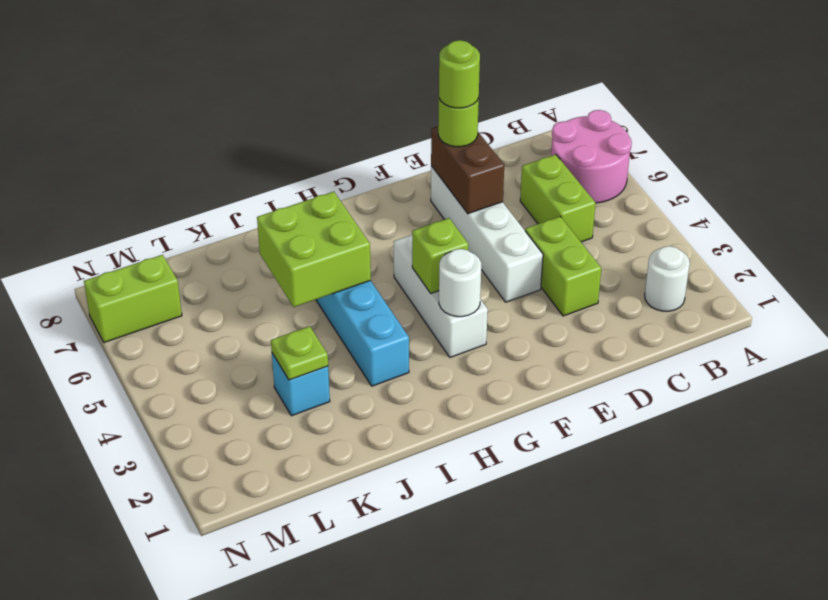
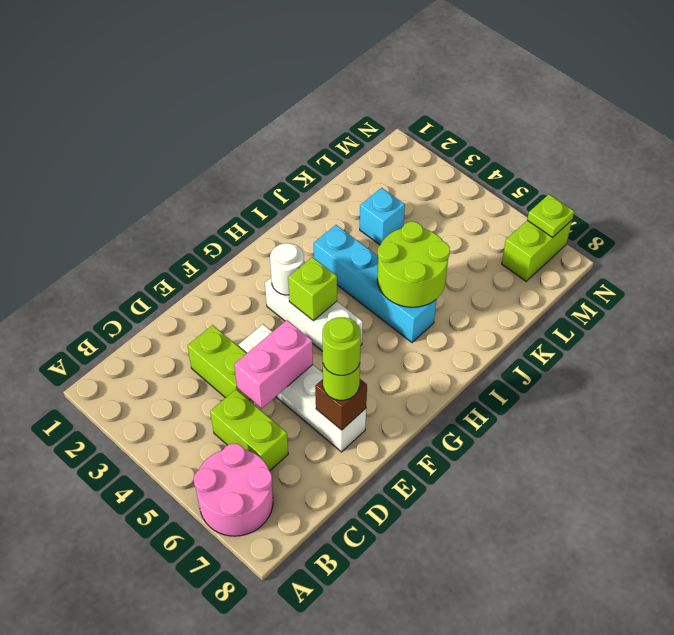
white 1x1 round brick [645,246,690,311] -> none
none -> pink 1x2 brick [234,320,313,408]
brown 1x2 brick [431,126,504,214] -> brown 1x1 brick [315,379,367,430]
lime 2x2 brick [257,192,371,307] -> lime 2x2 round brick [377,222,450,307]
lime 1x1 plate [271,326,328,380] -> lime 1x1 plate moved to [527,194,574,237]

